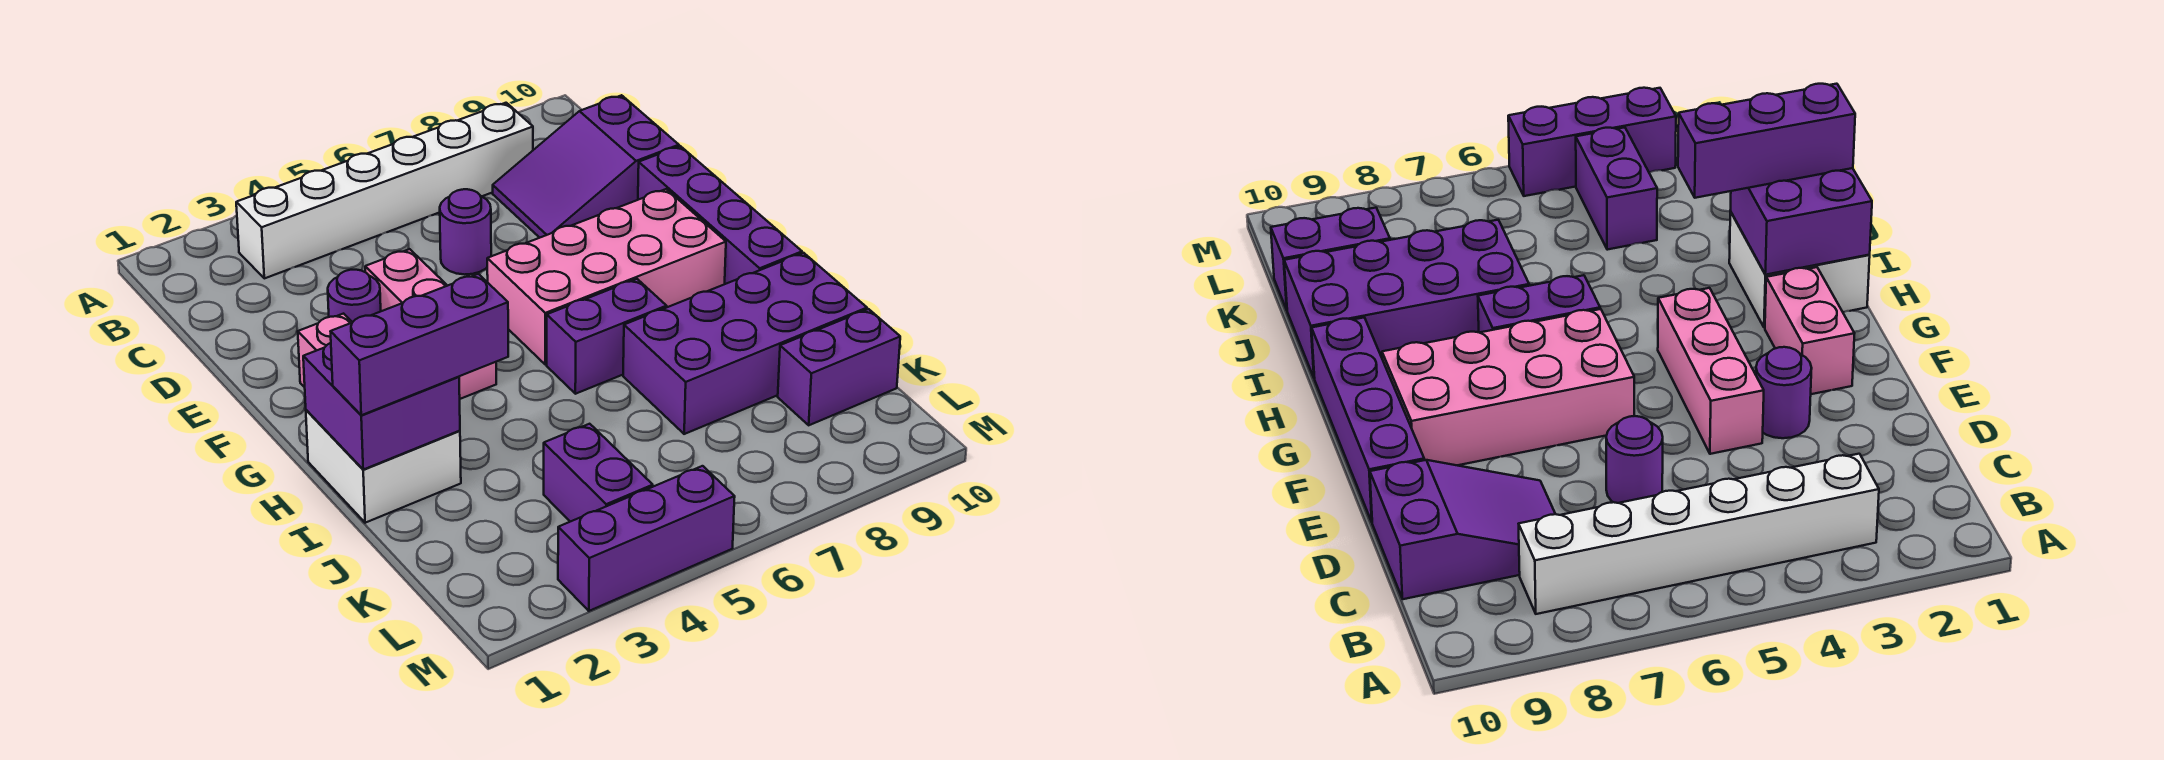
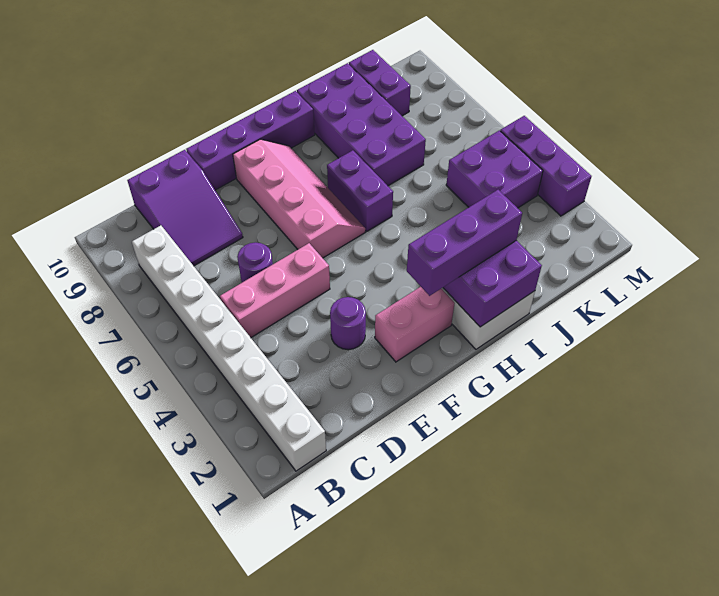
white 1x6 brick [236,103,533,278] -> white 1x8 brick [132,225,326,471]
pink 1x3 brick [365,249,496,399] -> pink 1x3 brick moved to [220,243,330,338]
pink 2x4 brick [487,189,726,365] -> pink 2x4 slope [233,139,365,258]
purple 1x3 brick [330,274,508,415] -> purple 1x3 brick turned to [407,190,522,296]
purple 1x2 brick [544,424,653,522] -> purple 2x2 brick [446,130,543,208]

